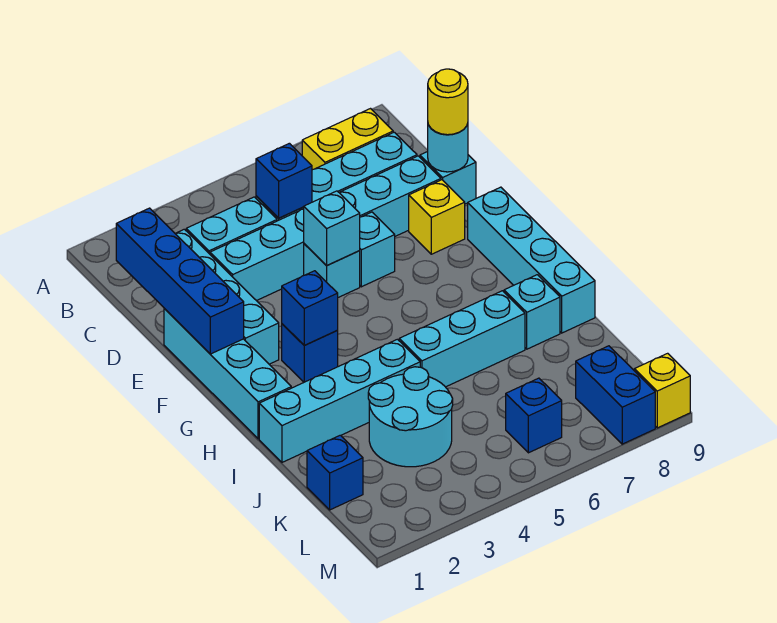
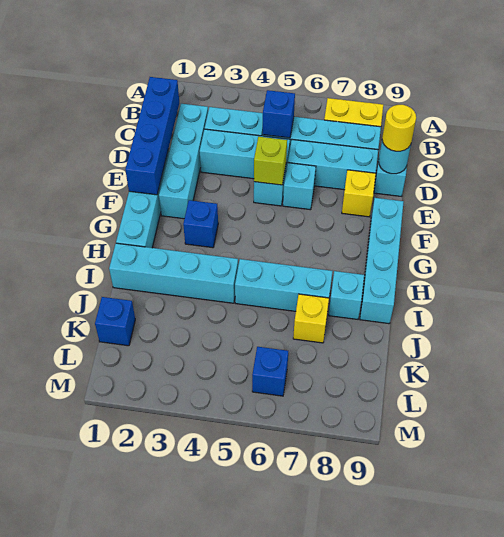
cyan 1x1 brick [304,191,360,266] -> lime 1x1 brick [254,137,287,185]
blue 1x1 brick [282,271,338,345] -> none
cyan 2x2 round brick [368,367,453,467] -> none
blue 1x2 brick [576,346,655,444] -> none
yellow 1x1 brick [634,353,690,428] -> yellow 1x1 brick moved to [293,294,329,343]

